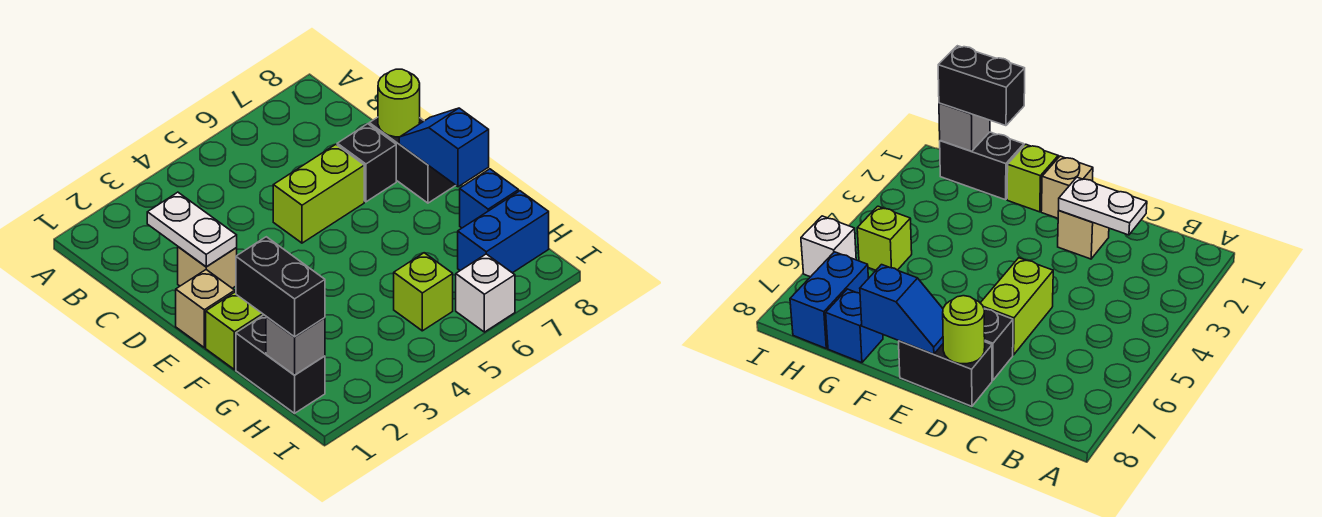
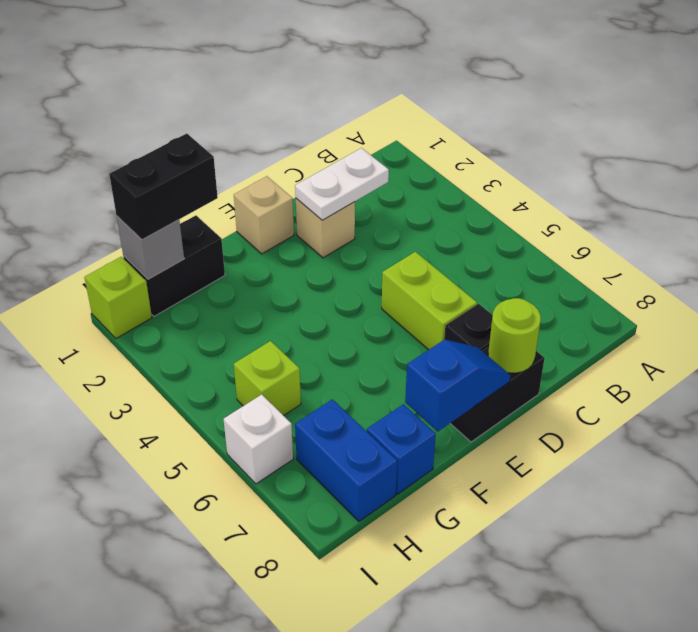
lime 1x1 brick [206,292,264,369] -> lime 1x1 brick moved to [84,257,152,338]

